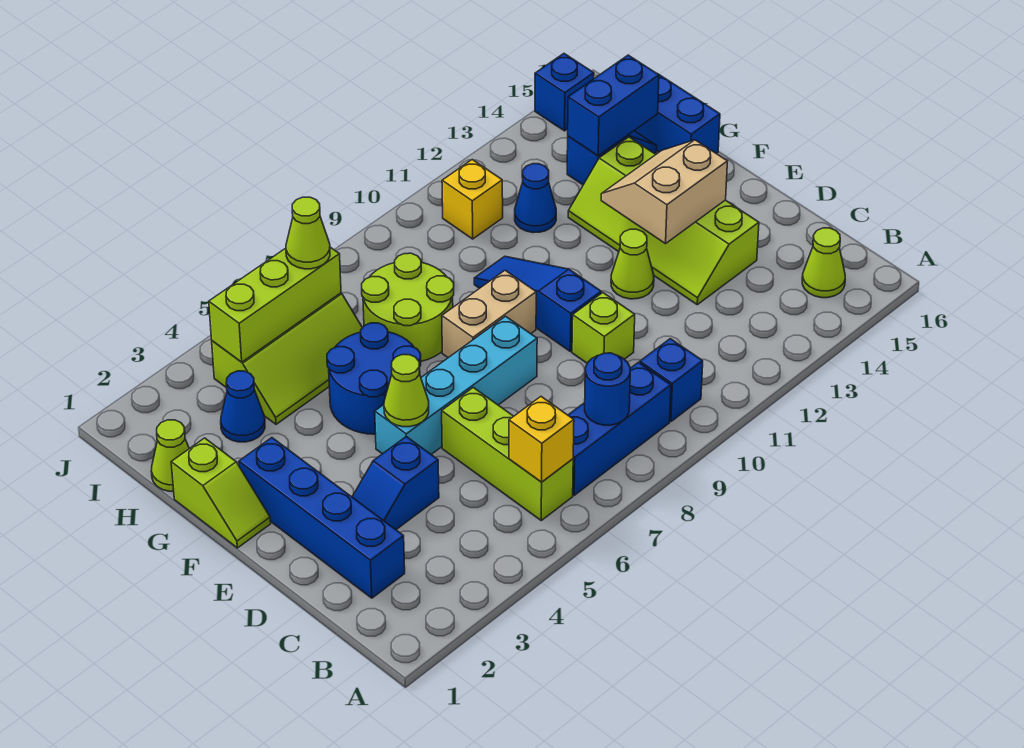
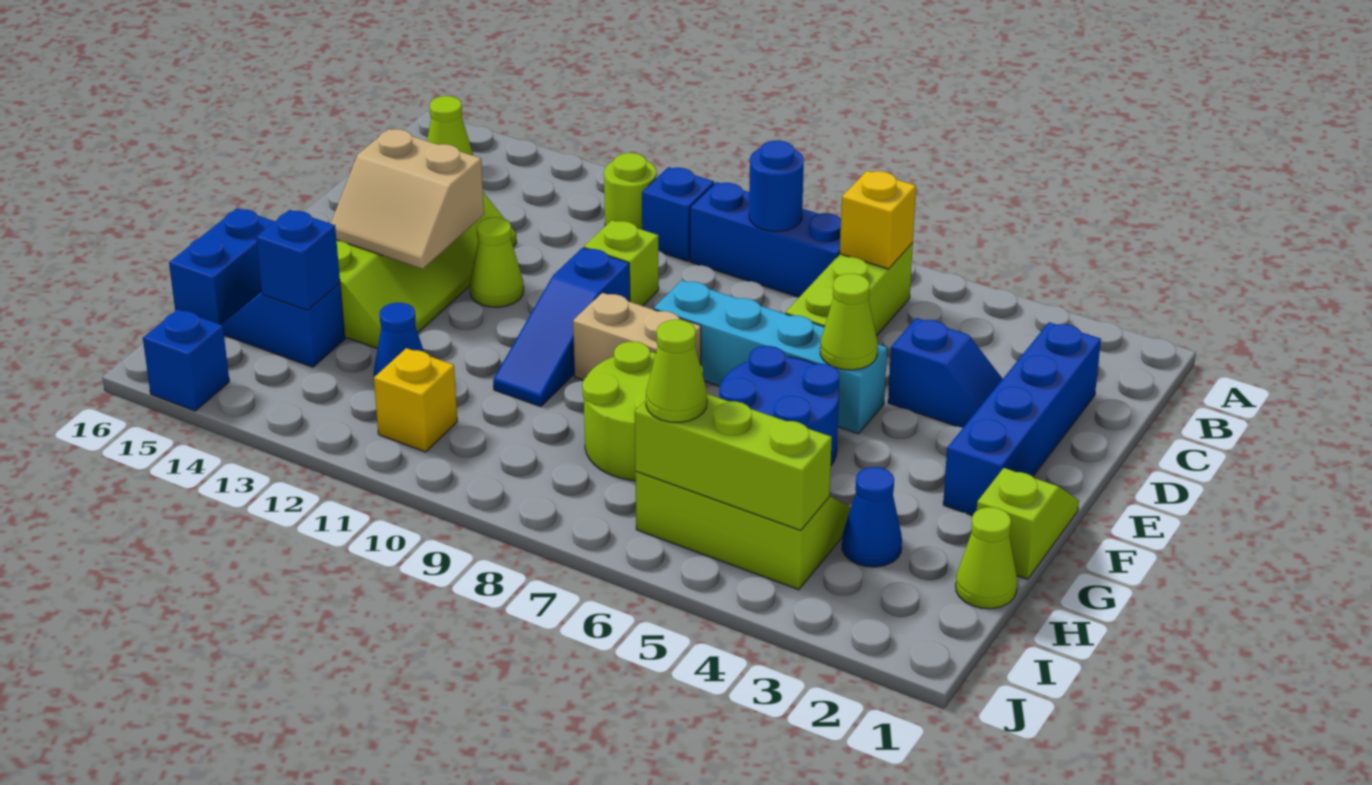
none -> lime 1x1 round brick [604,153,656,230]
blue 1x2 brick [568,55,659,156] -> blue 1x1 brick [256,210,340,310]

